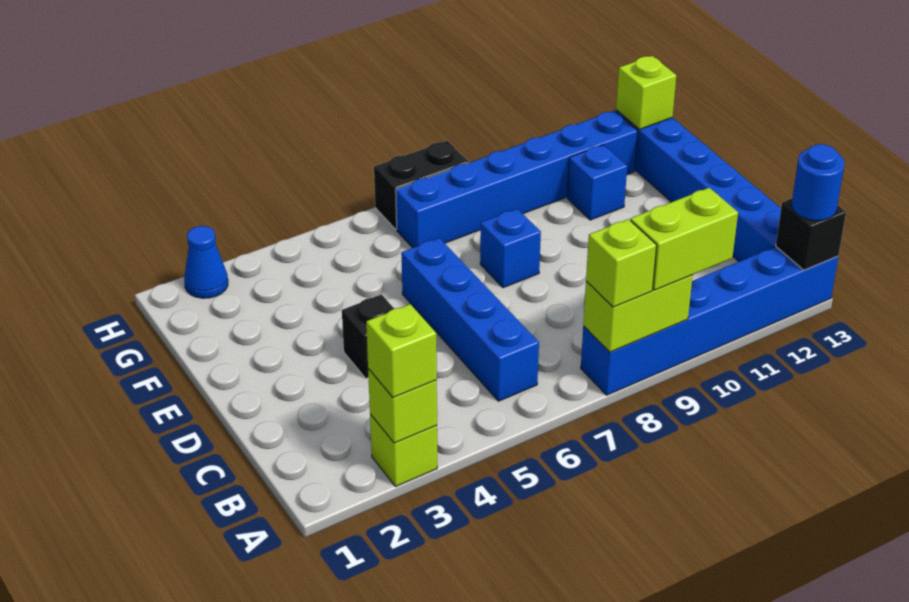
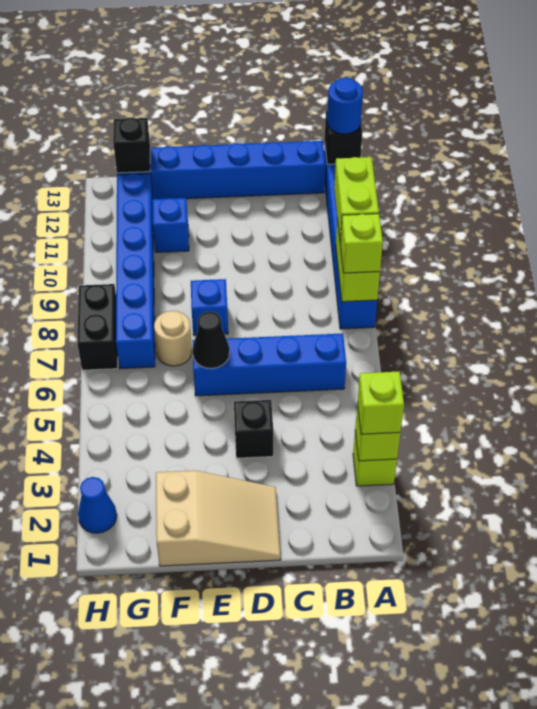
none -> tan 2x3 slope [156,470,280,566]
none -> black 1x1 cone [193,312,230,369]
none -> tan 1x1 round brick [154,311,192,366]
lime 1x1 brick [616,56,676,129] -> black 1x1 brick [113,118,150,173]

